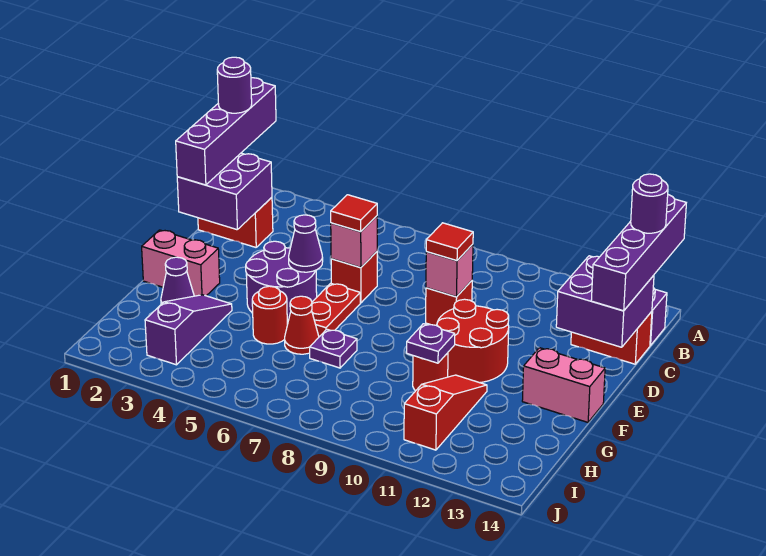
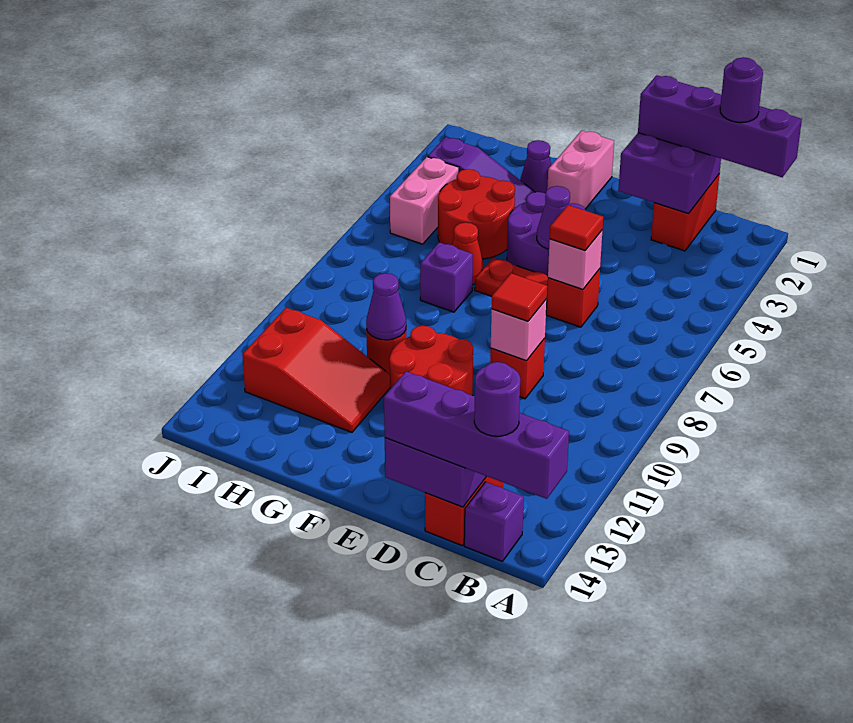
pink 1x2 brick [522,348,605,422] -> pink 1x2 brick moved to [390,157,459,244]
red 1x1 round brick [252,286,287,344] -> red 2x2 round brick [438,169,515,259]
purple 1x1 plate [310,329,357,368] -> purple 1x1 brick [420,242,473,312]
purple 1x1 plate [407,324,455,363] -> purple 1x1 cone [366,273,406,340]
red 1x3 slope [404,375,487,450] -> red 2x3 slope [242,308,390,432]

